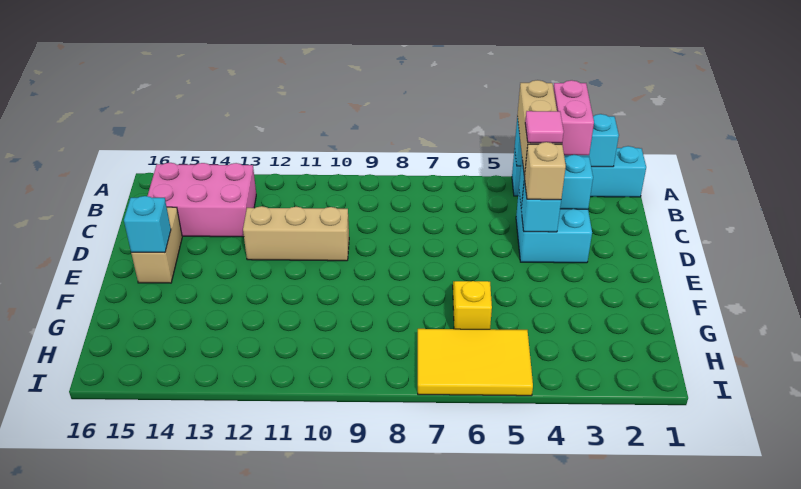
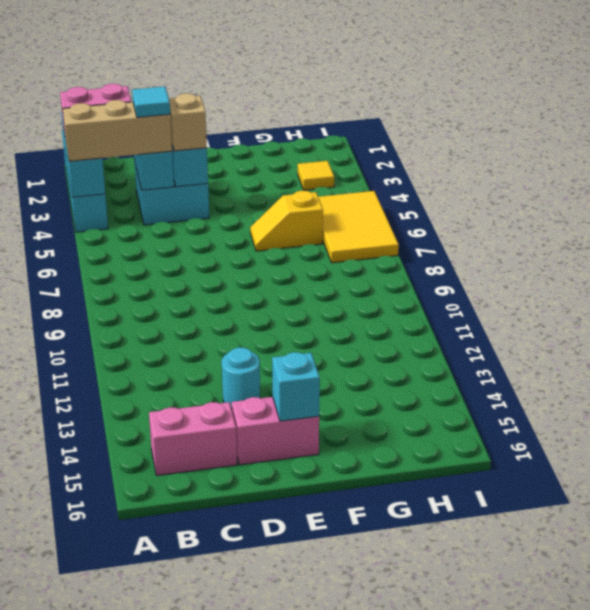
pink 2x3 brick [148,163,256,237] -> pink 1x2 brick [149,402,237,476]
pink 1x1 tile [525,111,564,143] -> cyan 1x1 tile [132,86,170,117]
tan 1x3 brick [243,206,349,261] -> none
none -> cyan 1x1 round brick [222,347,260,409]
tan 1x2 brick [131,207,182,283] -> pink 1x2 brick [232,397,319,465]
none -> yellow 1x1 tile [298,161,334,190]

